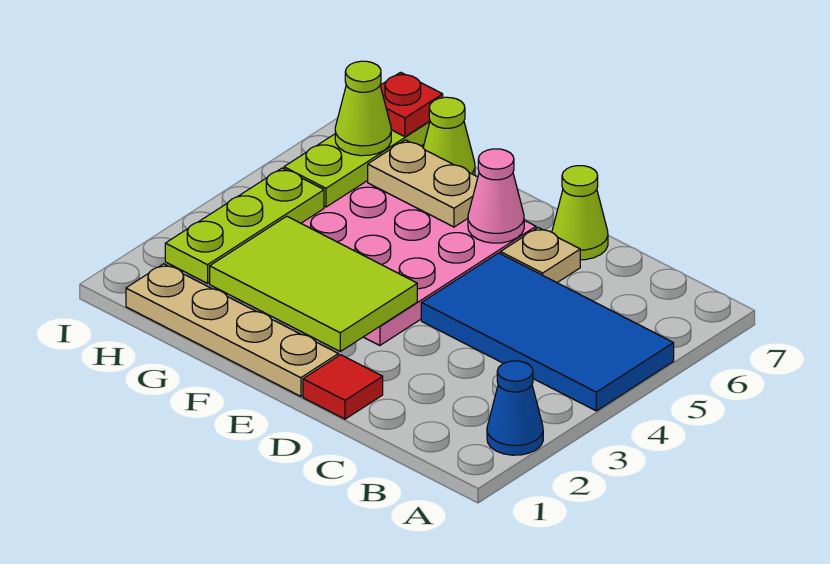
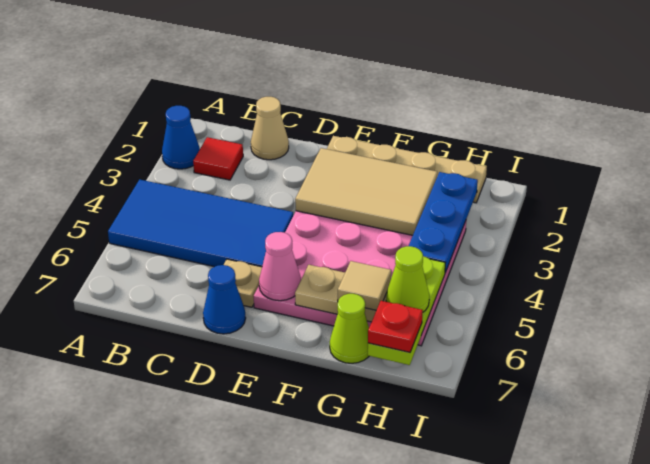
none -> tan 1x1 cone [251,97,289,160]
red 1x1 tile [303,355,383,419] -> red 1x1 tile moved to [193,137,243,180]
lime 1x1 cone [552,166,608,260] -> blue 1x1 cone [203,265,246,334]
lime 2x3 tile [210,216,417,351] -> tan 2x3 tile [295,148,437,235]
none -> tan 1x1 tile [338,261,391,310]
lime 1x3 plate [165,168,324,283] -> blue 1x3 plate [409,172,478,273]

